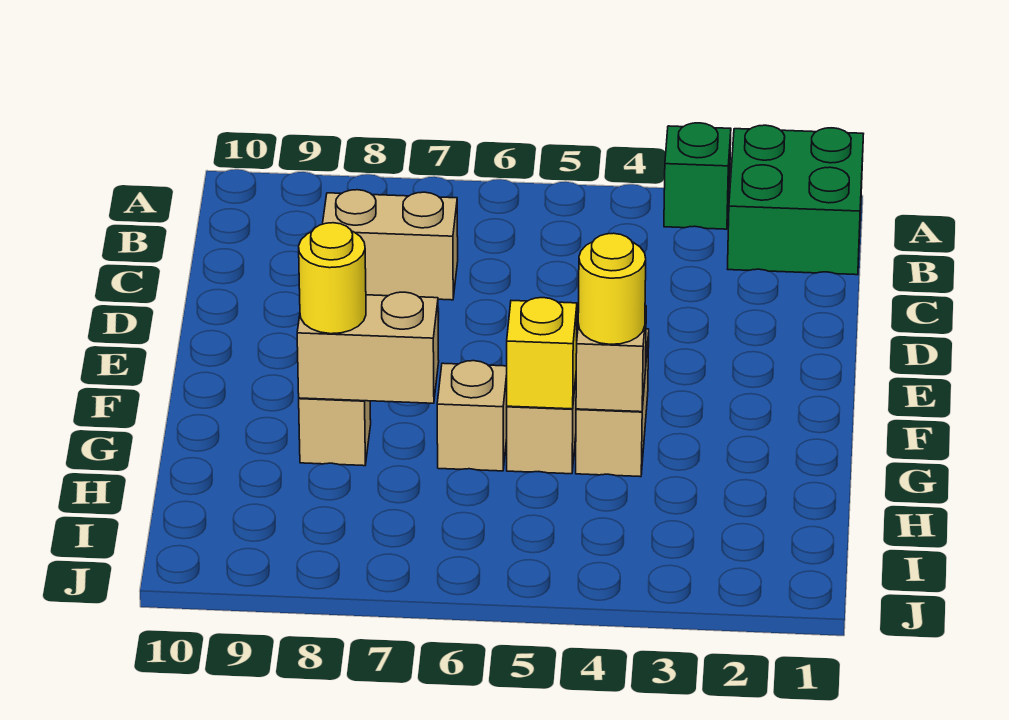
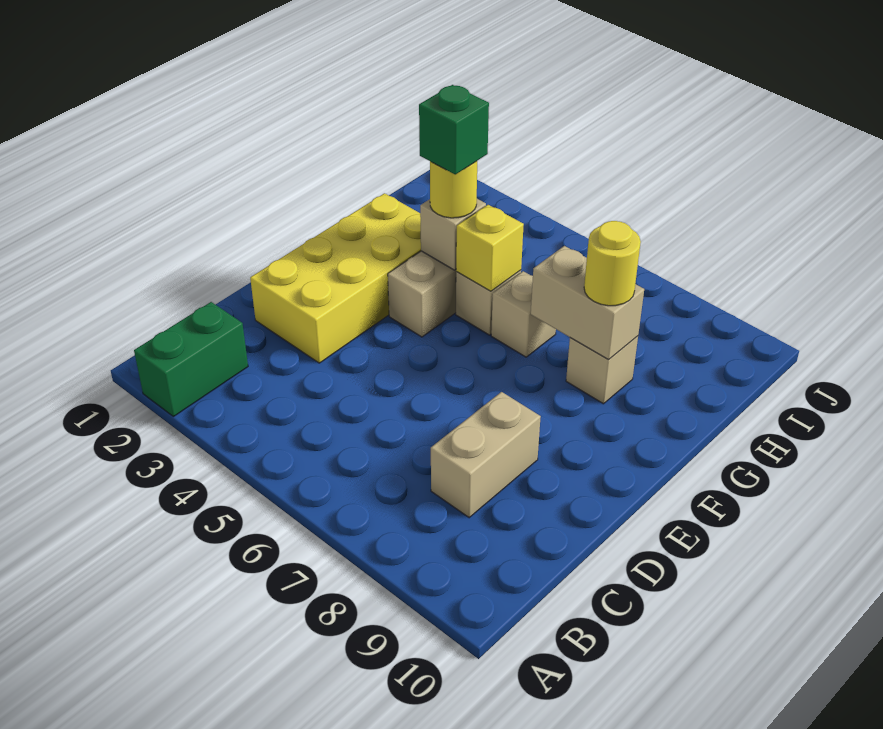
green 2x2 brick [728,125,863,275] -> green 1x2 brick [134,302,248,417]
green 1x1 brick [664,123,731,229] -> green 1x1 brick moved to [419,85,489,174]
tan 1x2 brick [323,190,458,300] -> tan 1x2 brick turned to [431,392,541,518]
none -> yellow 2x4 brick [250,193,421,363]

